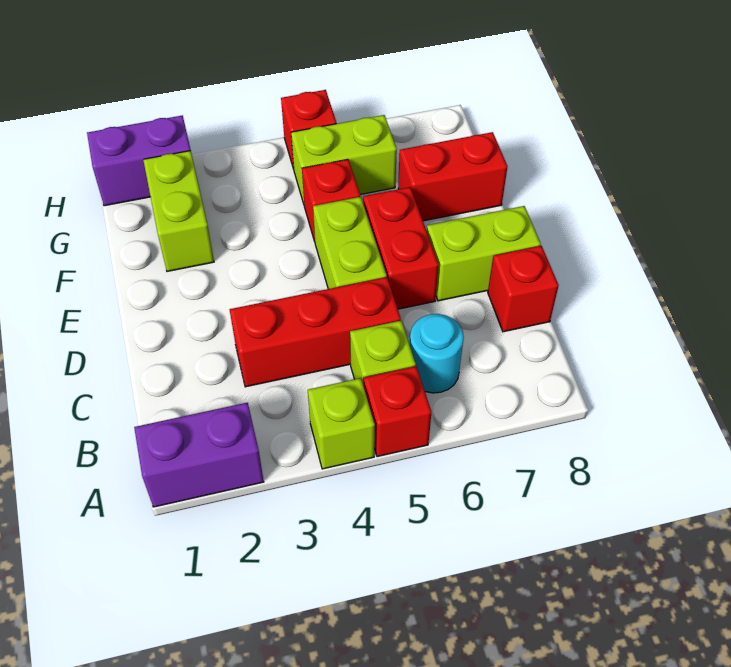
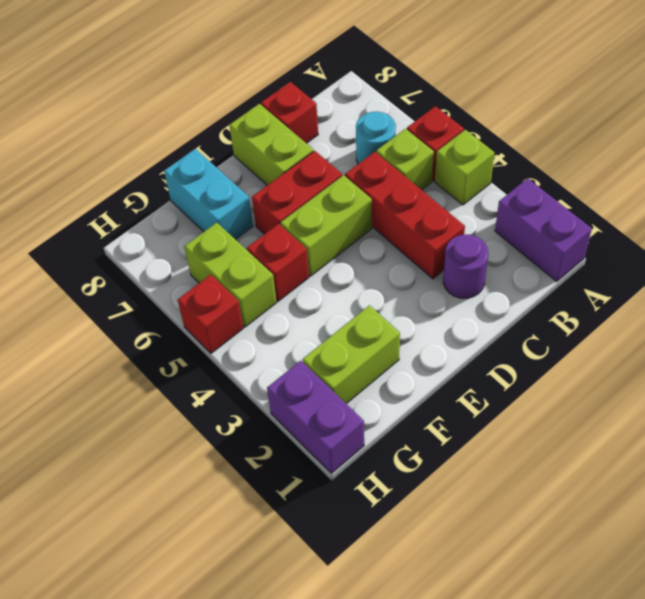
none -> purple 1x1 round brick [443,235,488,298]
red 1x2 brick [398,132,508,221] -> cyan 1x2 brick [164,149,253,240]

